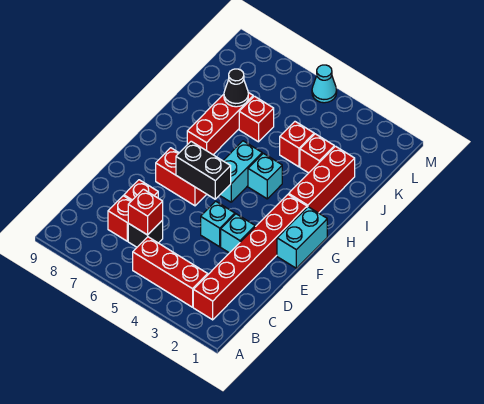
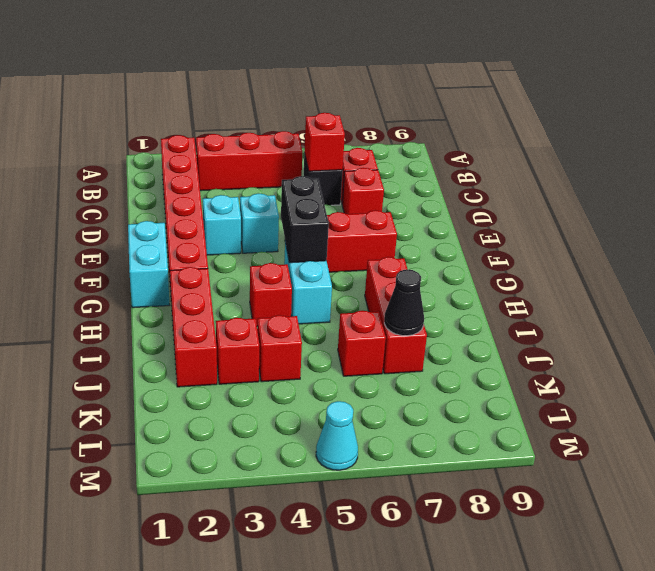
black 1x2 brick [176,141,231,199] -> black 1x2 brick turned to [281,176,329,263]
cyan 1x1 brick [248,153,282,199] -> red 1x1 brick [250,263,292,326]

